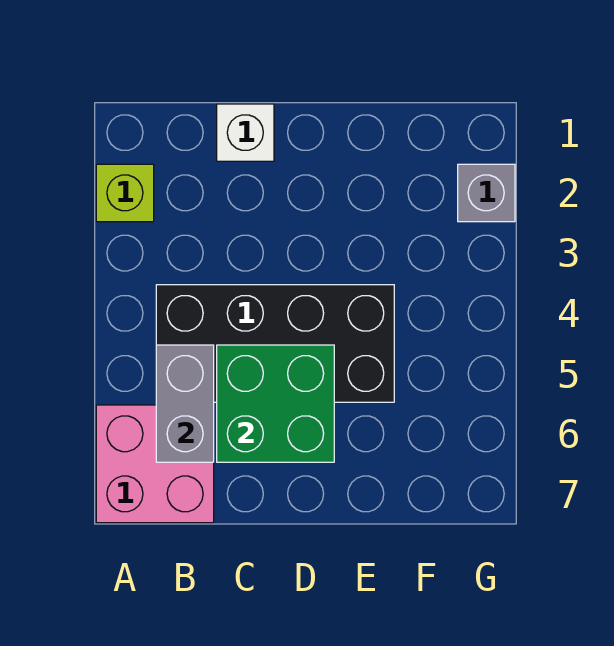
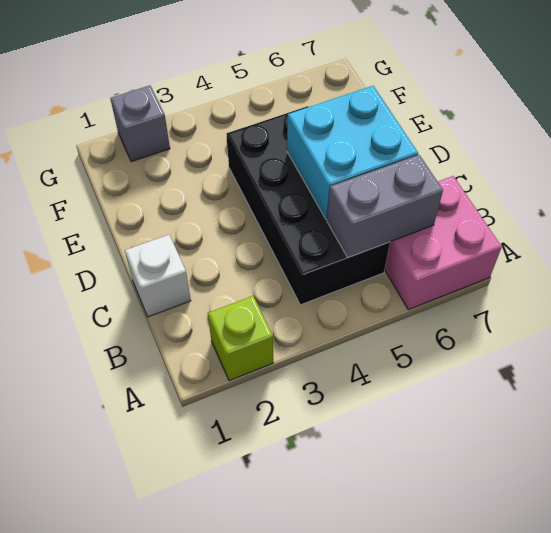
green 2x2 brick [217,345,334,462] -> cyan 2x2 brick [287,86,418,220]

